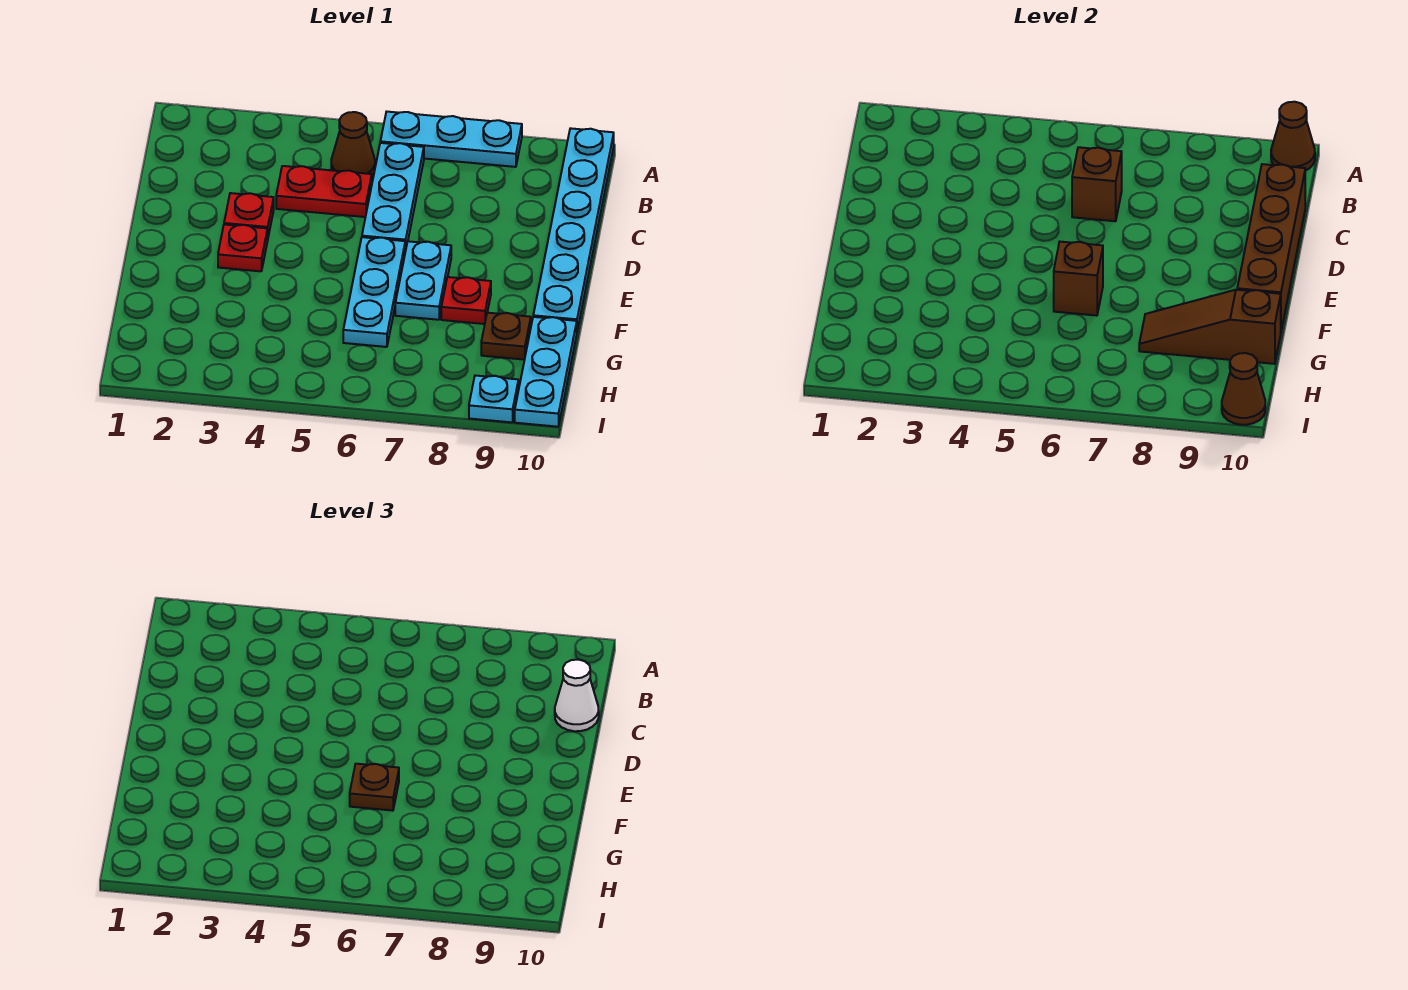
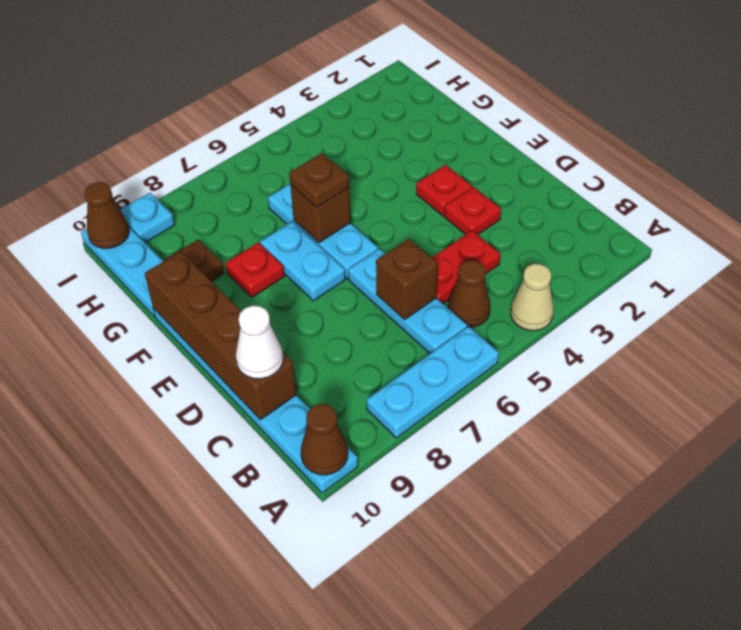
none -> tan 1x1 cone [511,264,554,331]
brown 1x3 slope [1139,290,1281,364] -> none

